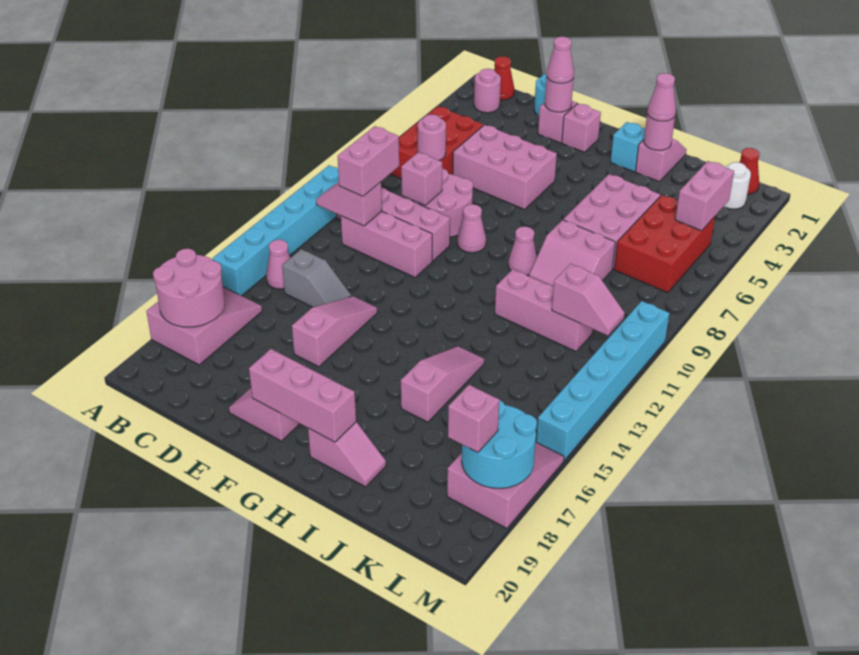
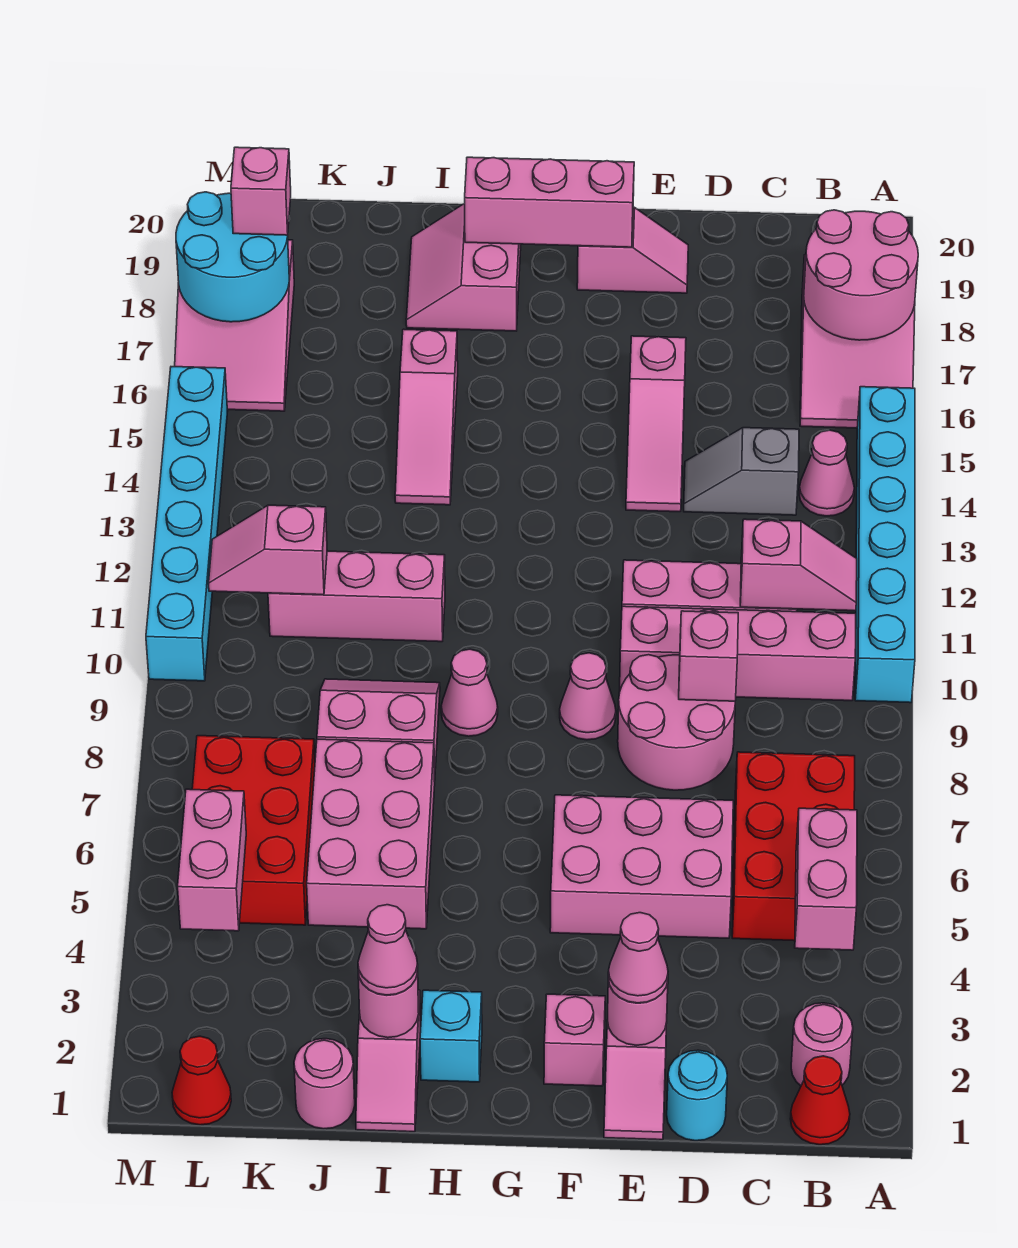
pink 1x1 round brick [418,114,446,161] -> pink 1x1 round brick moved to [294,1039,355,1129]
pink 1x2 brick [338,126,399,196] -> pink 1x2 brick moved to [795,808,857,950]
pink 1x2 slope [308,422,386,487] -> pink 2x2 slope [406,203,521,331]
white 1x1 round brick [723,162,751,209] -> none

